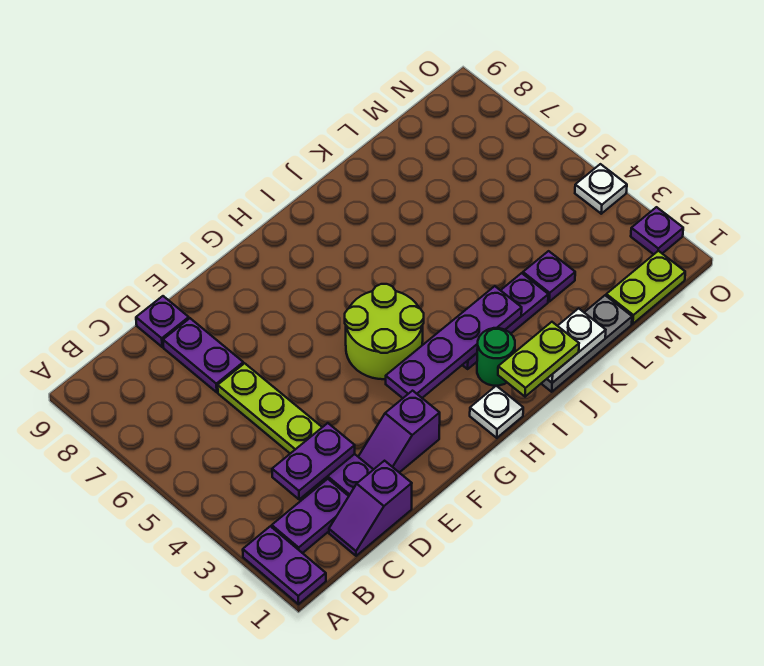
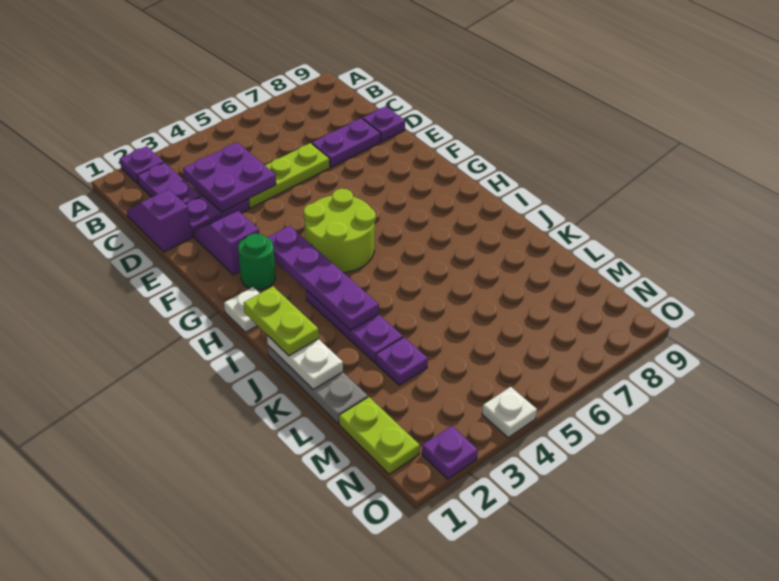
purple 1x2 plate [243,526,326,604] -> purple 1x1 plate [120,146,164,184]
purple 1x2 plate [272,423,355,499] -> purple 2x2 plate [183,142,276,212]
green 1x1 round brick [477,328,515,386] -> green 1x1 round brick moved to [238,234,275,290]

